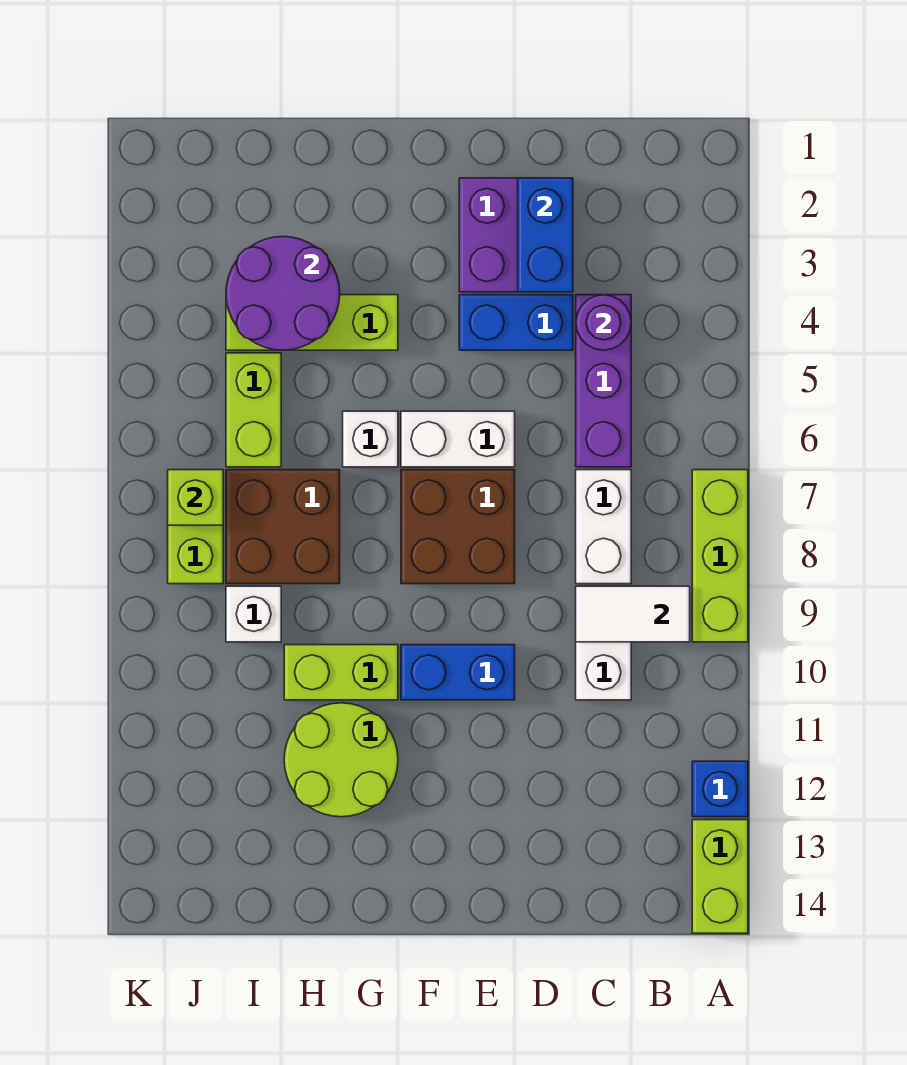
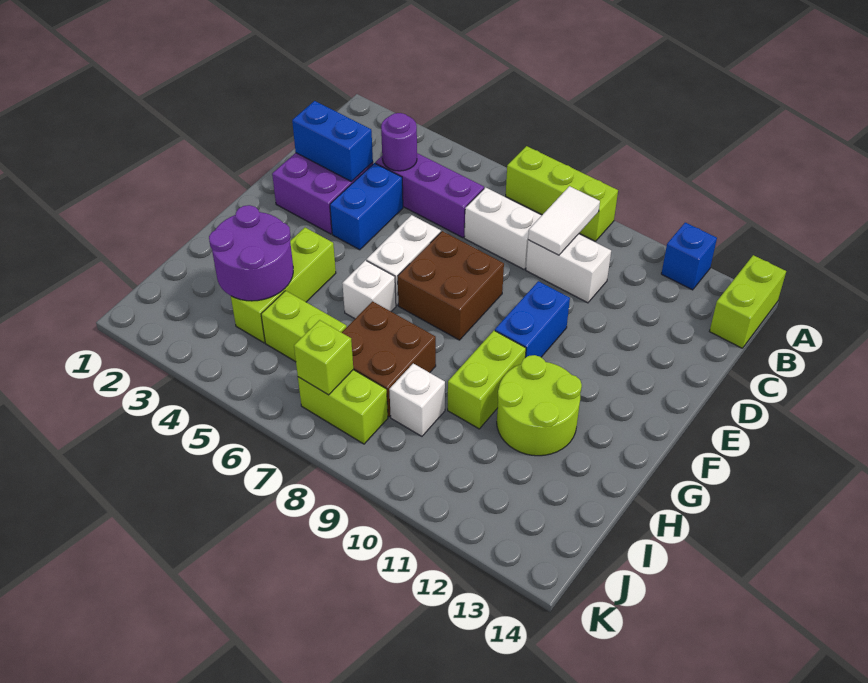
lime 1x2 brick [692,820,748,933] -> lime 1x2 brick turned to [710,255,786,348]

